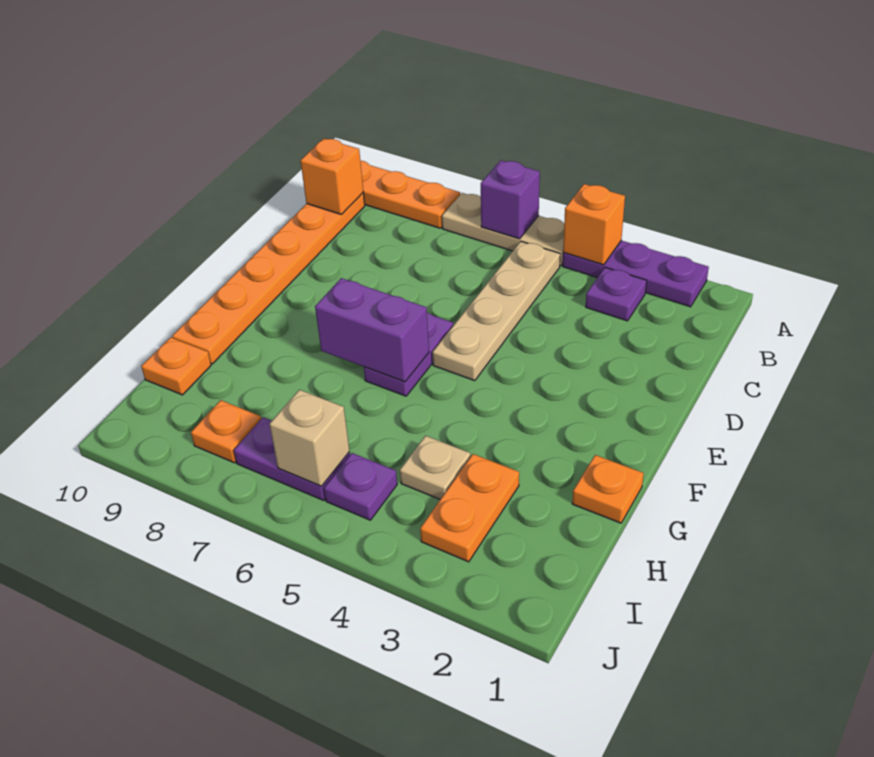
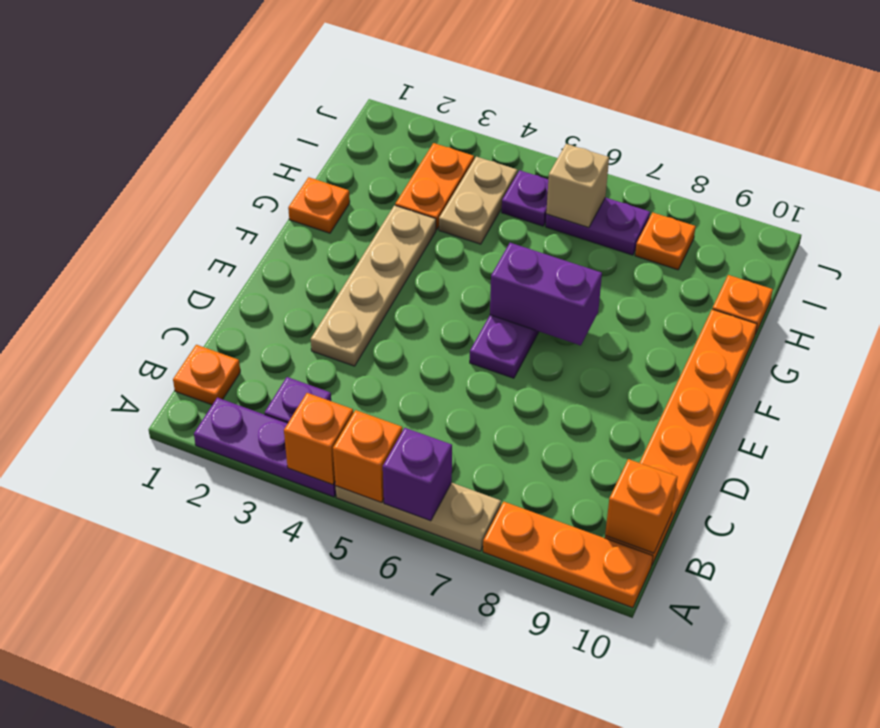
none -> orange 1x1 brick [333,410,402,502]
none -> orange 1x1 plate [173,345,240,405]
tan 1x4 plate [432,241,560,381] -> tan 1x4 plate moved to [311,205,436,366]
tan 1x1 plate [400,436,471,499] -> tan 1x2 plate [439,157,517,244]

